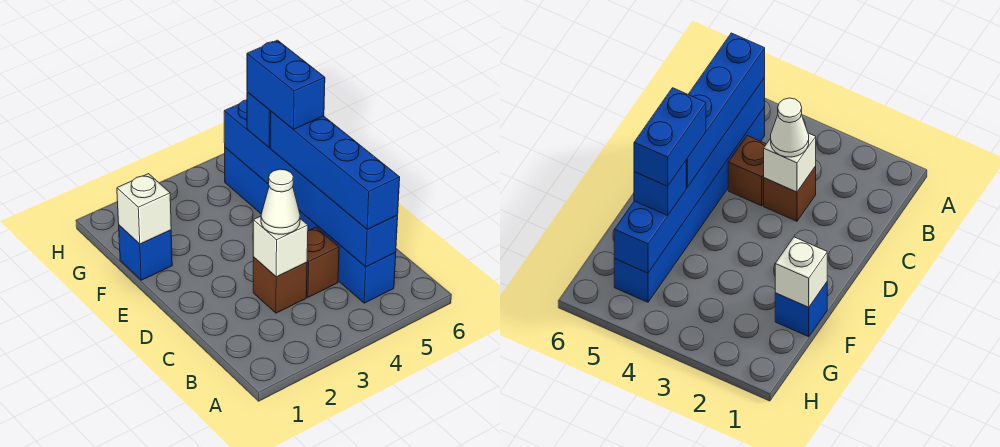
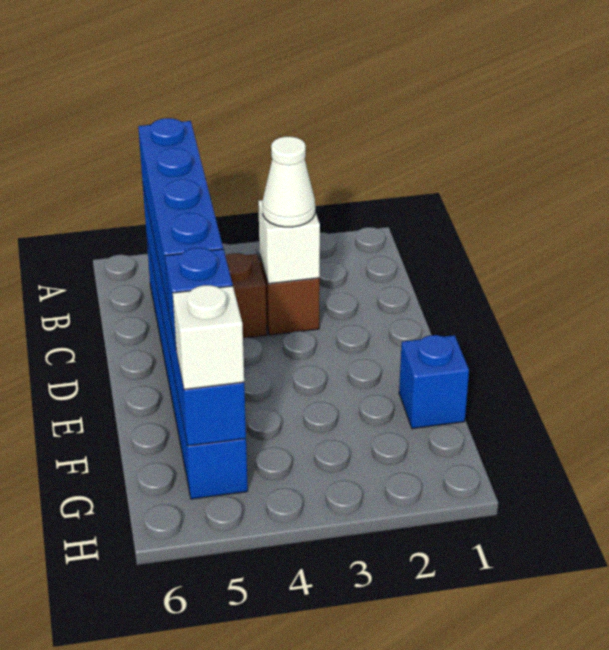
blue 1x2 brick [247,40,325,129] -> none
white 1x1 brick [117,174,171,244] -> white 1x1 brick moved to [173,285,244,390]

